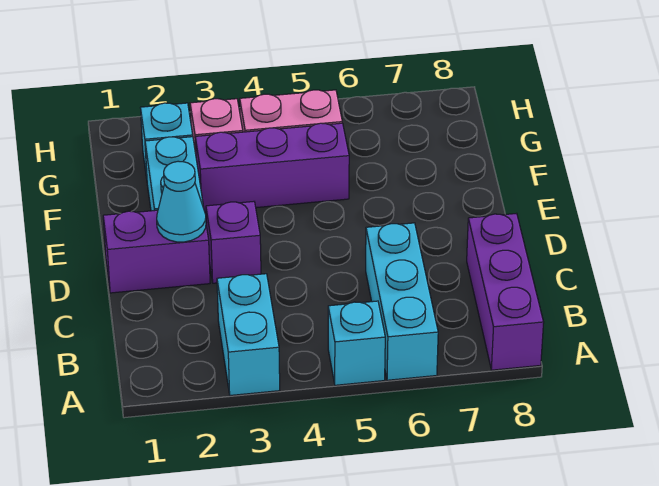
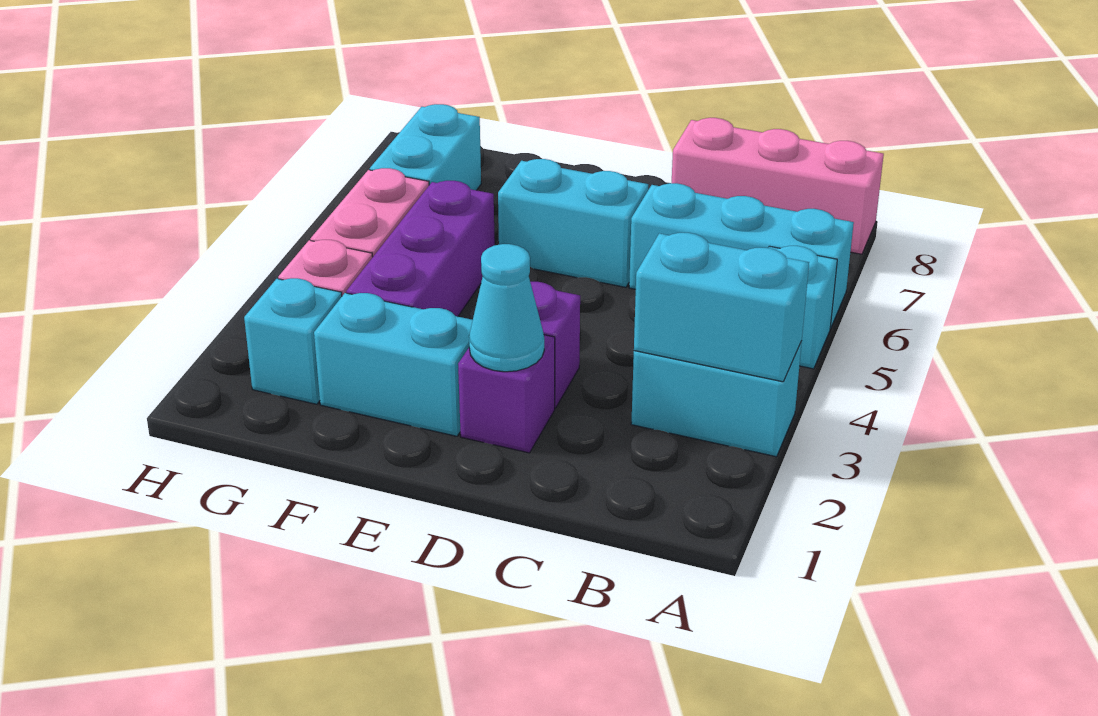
none -> cyan 1x2 brick [634,233,809,382]
purple 1x3 brick [467,213,544,370] -> pink 1x3 brick [672,118,884,254]
purple 1x2 brick [103,206,210,293] -> purple 1x1 brick [458,335,555,453]
none -> cyan 1x2 brick [498,159,648,287]
none -> cyan 1x2 brick [370,104,481,190]

